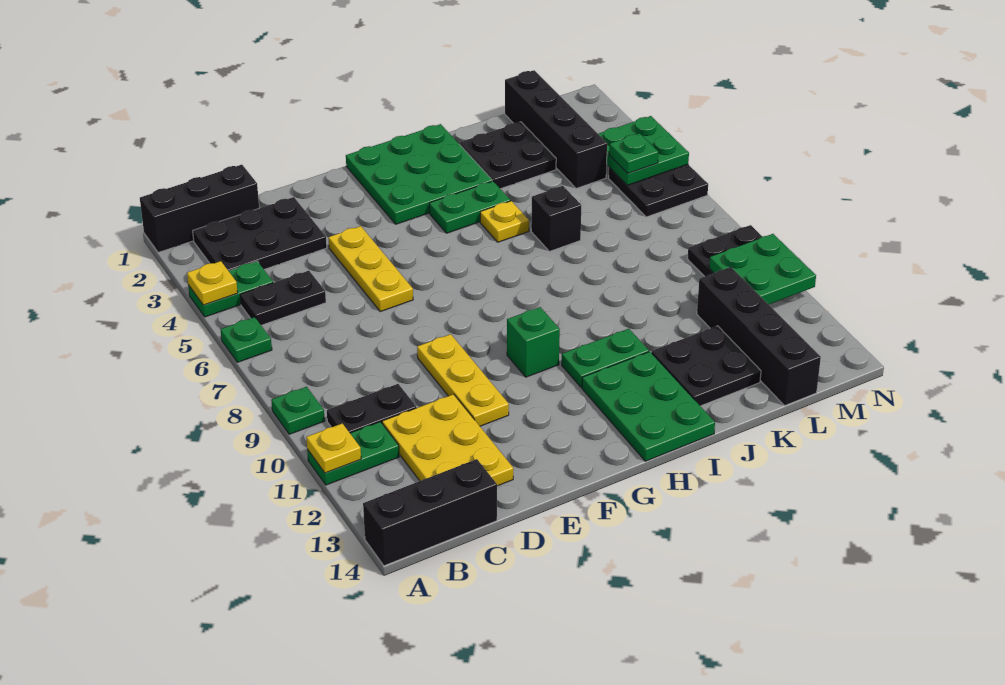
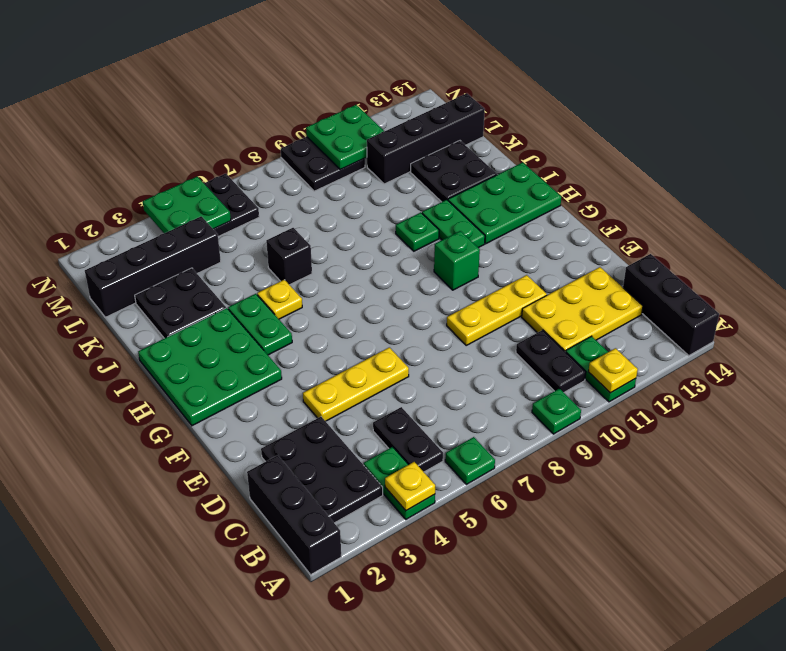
green 1x1 plate [609,133,658,173] -> green 1x1 plate moved to [396,213,439,251]

